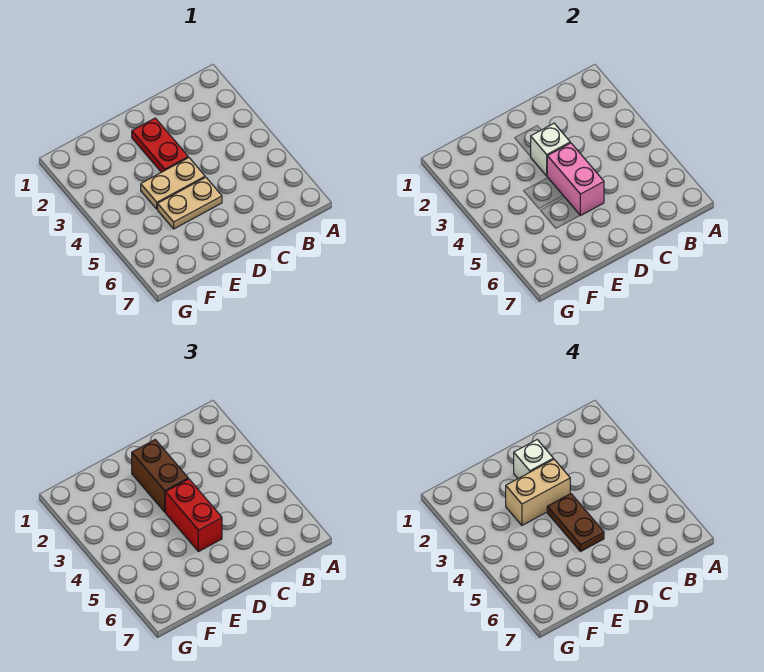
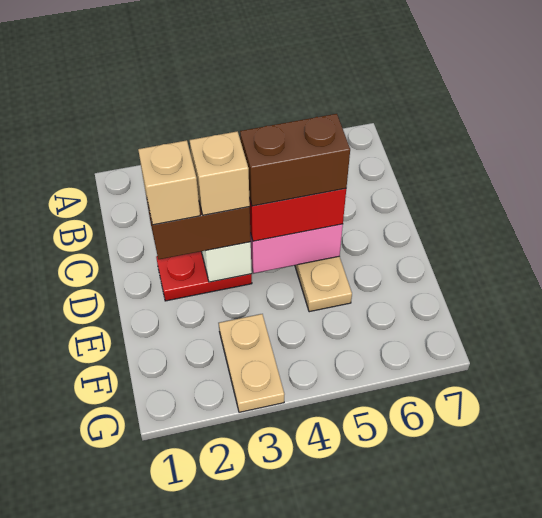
white 1x1 brick [514,440,553,478] -> tan 1x1 brick [138,140,200,225]
tan 1x2 brick [506,459,570,525] -> tan 1x1 brick [190,131,250,215]
tan 1x2 plate [141,158,205,209] -> tan 1x2 plate moved to [219,314,284,412]
brown 1x2 plate [547,494,604,552] -> brown 1x2 brick [240,114,350,206]

